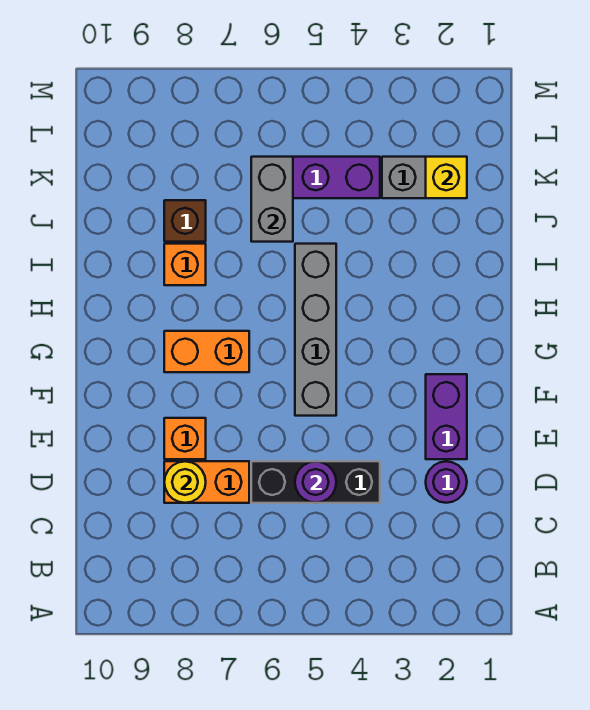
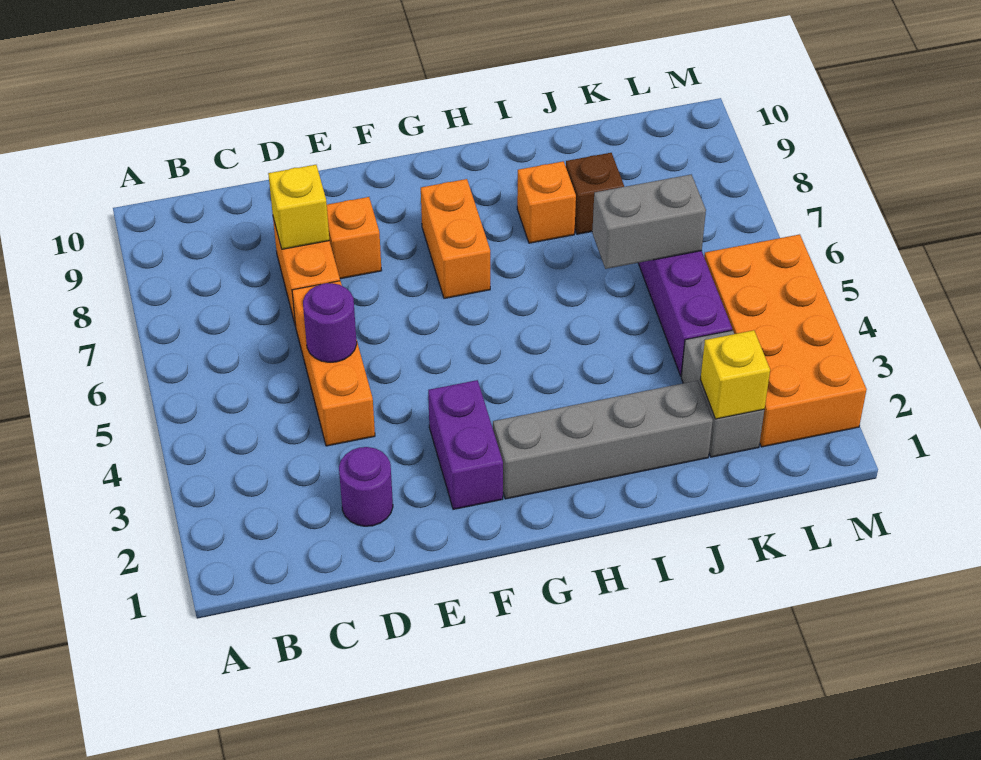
black 1x3 brick [251,461,380,503] -> orange 1x3 brick [292,281,375,446]
yellow 1x1 round brick [164,461,206,503] -> yellow 1x1 brick [268,165,329,249]
purple 1x2 brick [426,374,467,459] -> purple 1x2 brick turned to [428,380,503,509]
grey 1x4 brick [295,244,336,416] -> grey 1x4 brick moved to [493,381,713,499]
none -> orange 2x4 brick [704,234,867,447]

